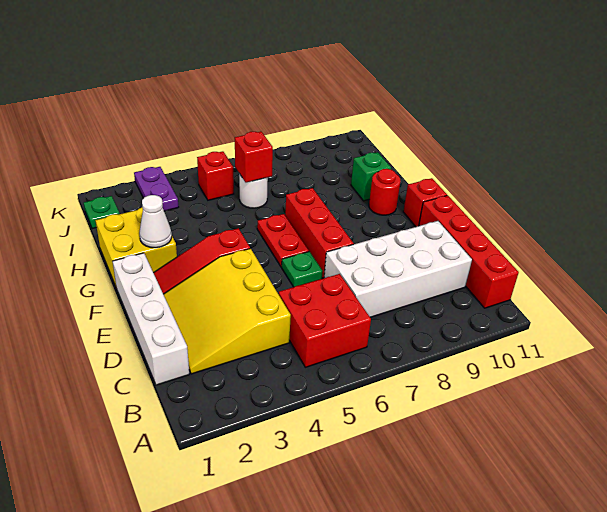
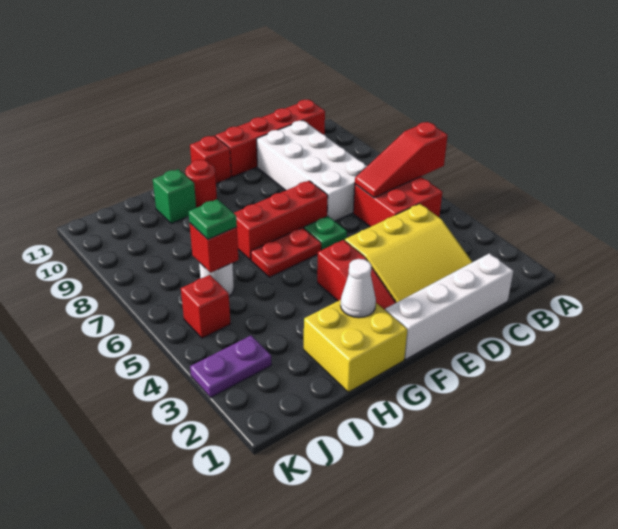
none -> red 1x3 slope [355,122,448,198]
green 1x1 plate [84,196,120,229] -> green 1x1 plate moved to [189,199,237,239]

